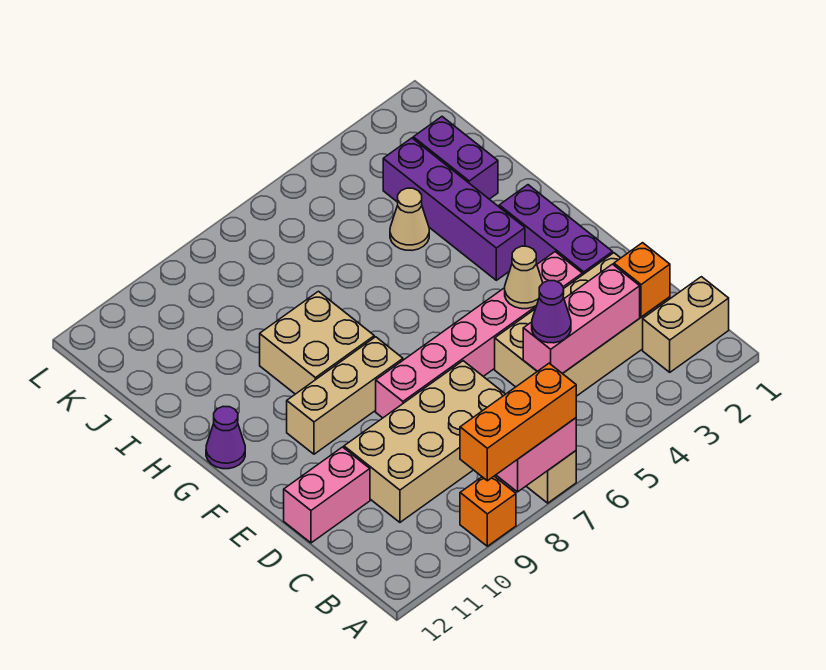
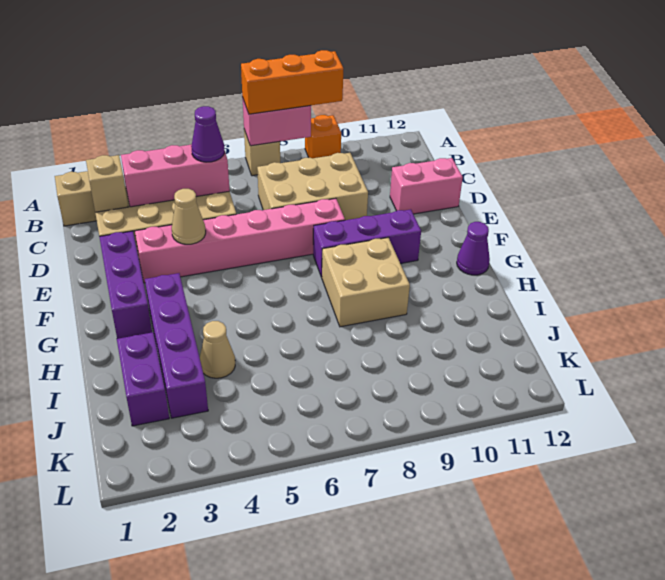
orange 1x1 brick [614,243,670,317] -> tan 1x1 brick [86,155,128,212]
tan 2x4 brick [344,361,505,522] -> tan 2x3 brick [257,153,368,220]
tan 1x3 brick [287,337,403,454] -> purple 1x3 brick [313,209,421,277]

